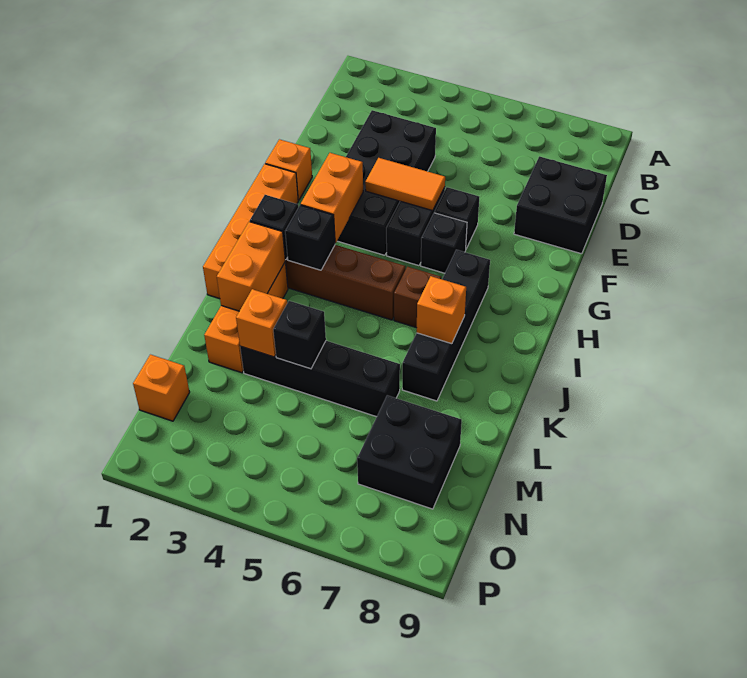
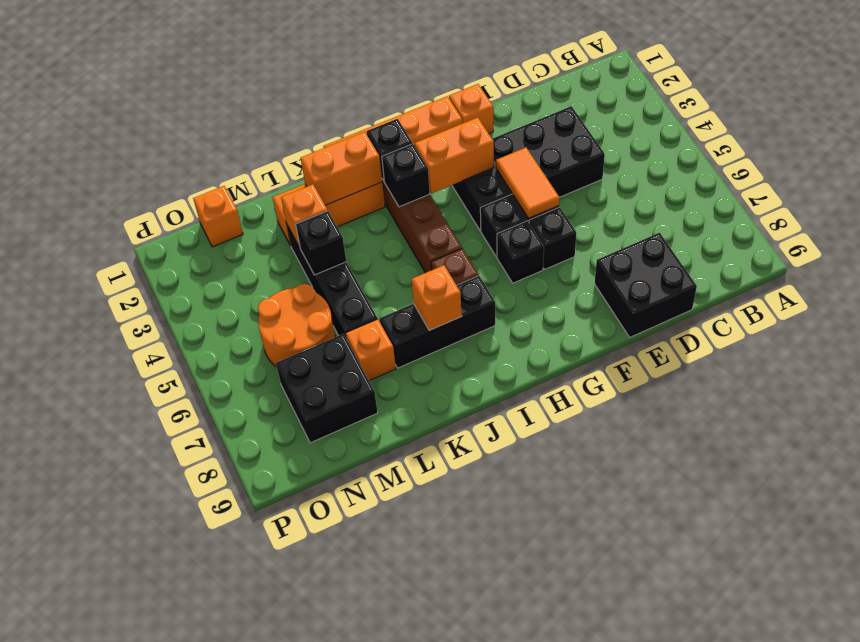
black 1x4 brick [402,250,490,401] -> black 1x3 brick [380,276,495,368]
none -> orange 1x1 brick [346,319,396,381]
none -> orange 2x2 round brick [258,284,335,367]

